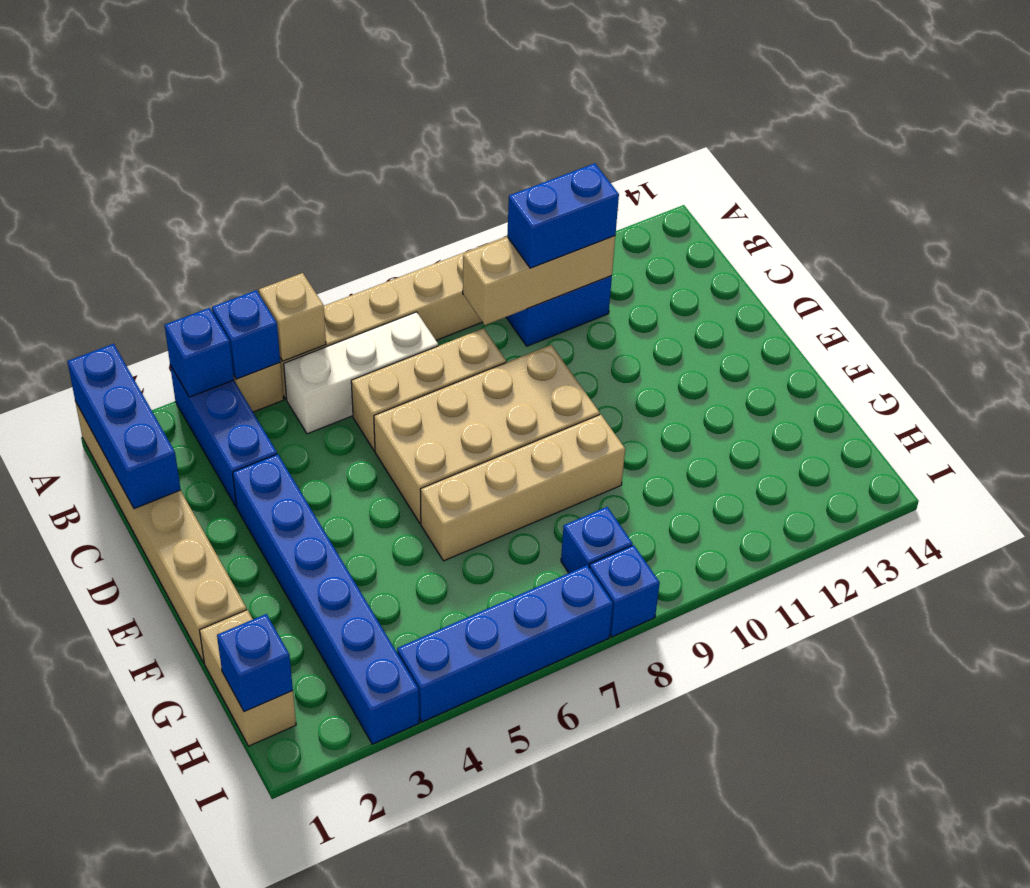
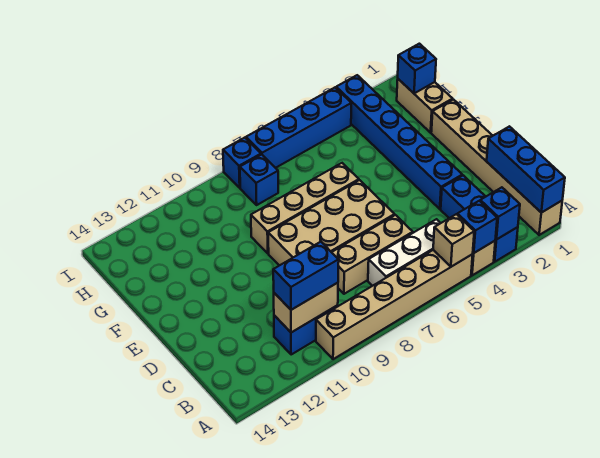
tan 1x3 brick [463,236,615,325] -> tan 1x2 brick [274,283,338,333]

